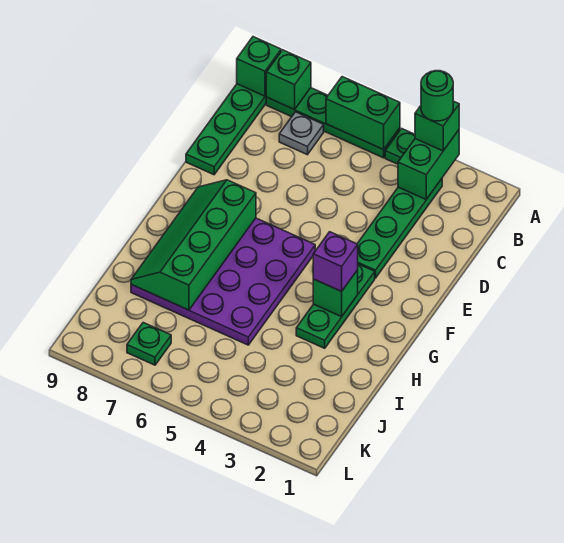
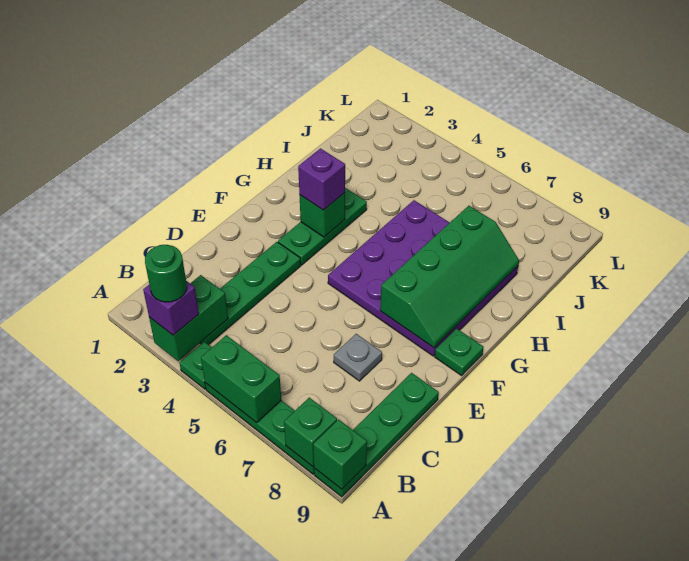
green 1x1 brick [415,101,459,151] -> purple 1x1 brick [143,281,199,335]
grey 1x1 plate [279,112,324,155] -> grey 1x1 plate moved to [334,334,382,381]
green 1x1 plate [127,323,171,365] -> green 1x1 plate moved to [435,329,484,376]

